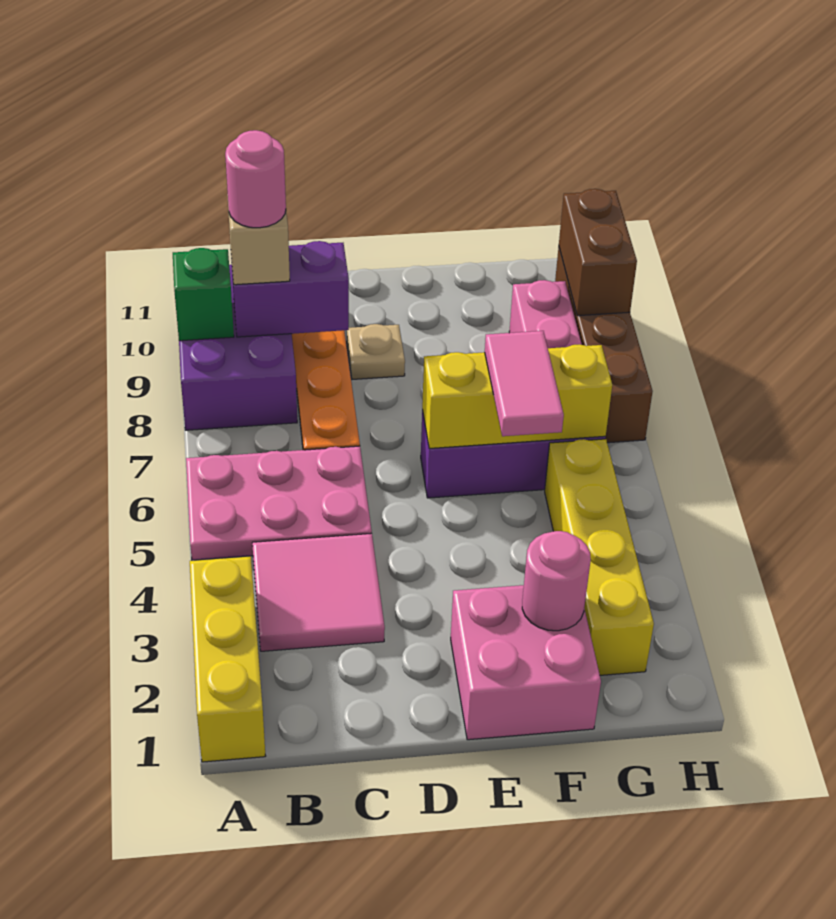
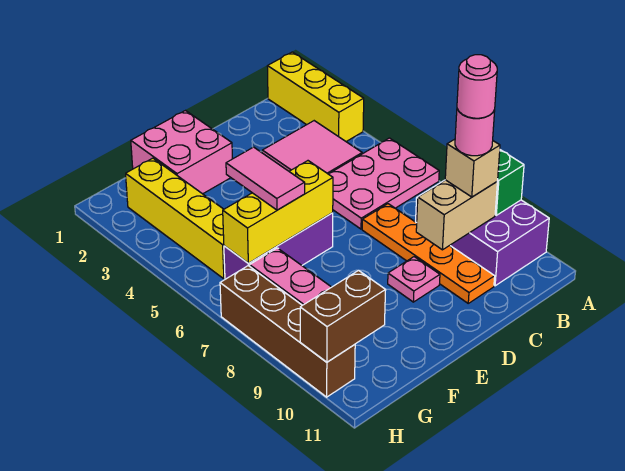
purple 1x2 brick [231,241,349,337] -> tan 1x2 brick [416,180,497,250]
tan 1x1 plate [347,324,405,379] -> pink 1x1 plate [388,257,440,302]
pink 1x1 round brick [522,531,591,631] -> pink 1x1 round brick moved to [457,55,497,118]
brown 1x2 brick [559,189,637,316] -> brown 1x2 brick turned to [300,270,386,362]

